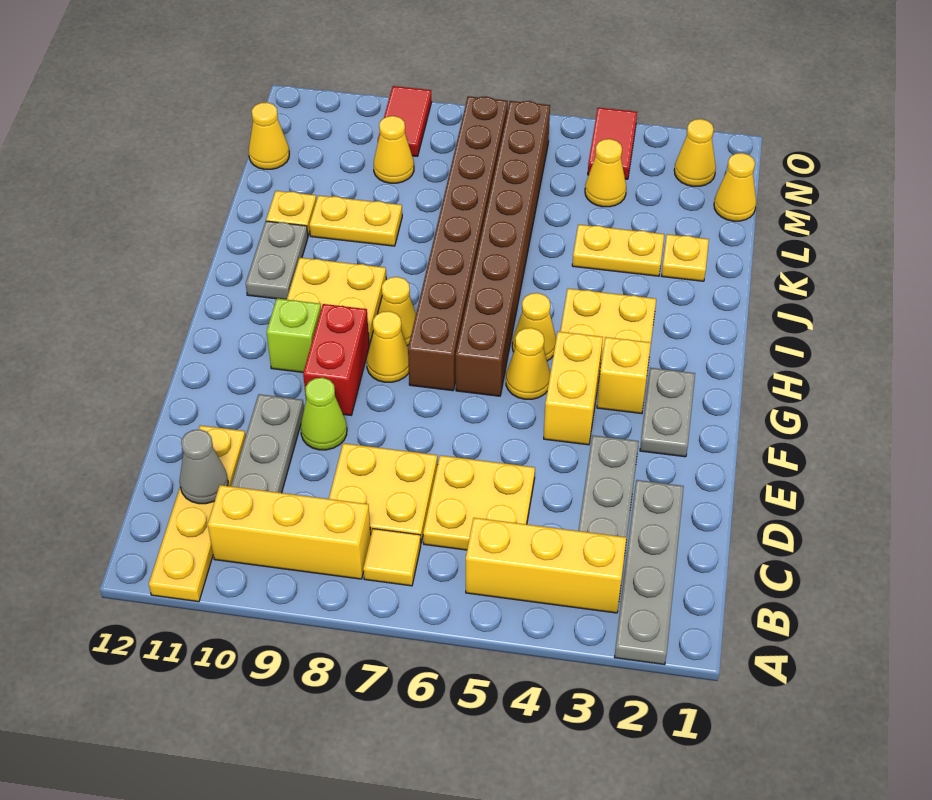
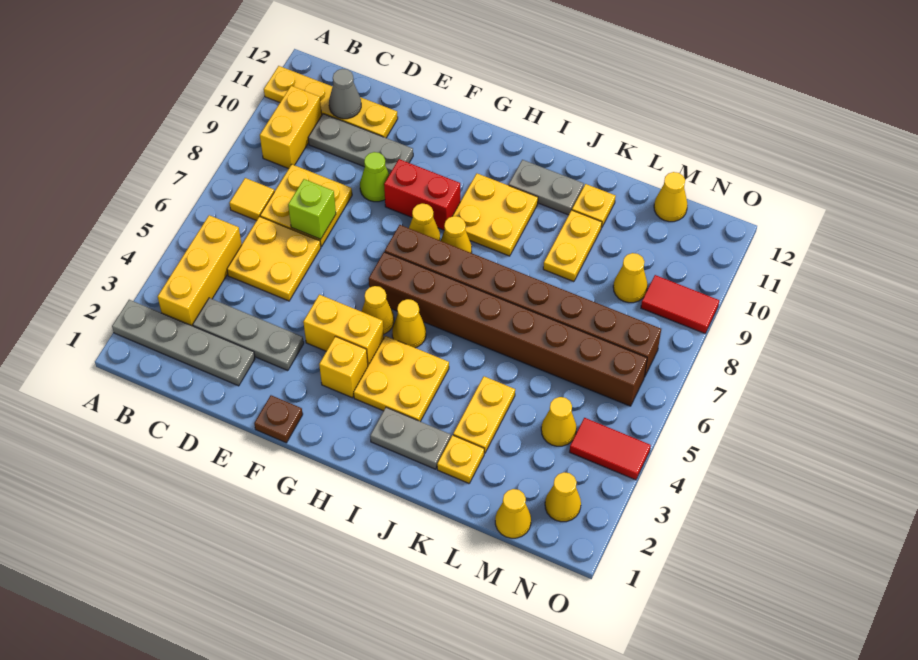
yellow 1x3 brick [208,485,371,579] -> yellow 1x2 brick [260,86,322,169]
none -> brown 1x1 plate [254,395,303,443]
grey 1x2 plate [640,368,695,457] -> grey 1x2 plate moved to [370,407,451,469]
lime 1x1 brick [267,298,321,372] -> lime 1x1 brick moved to [288,179,336,239]

